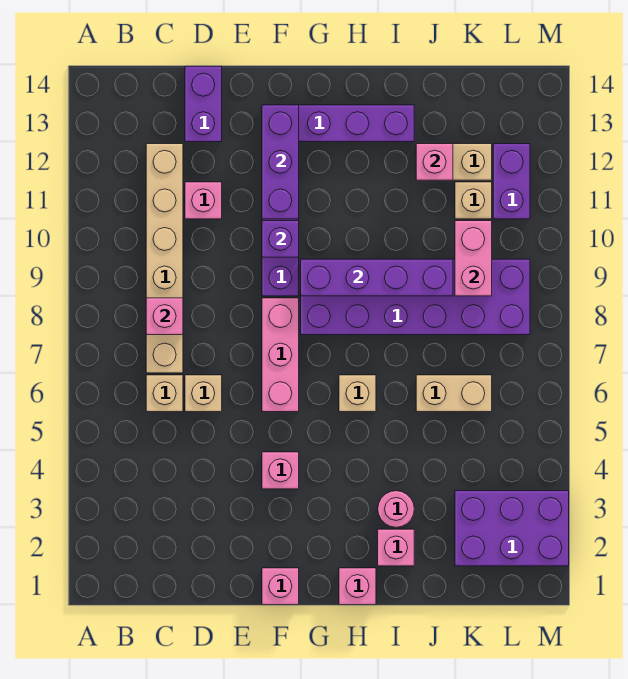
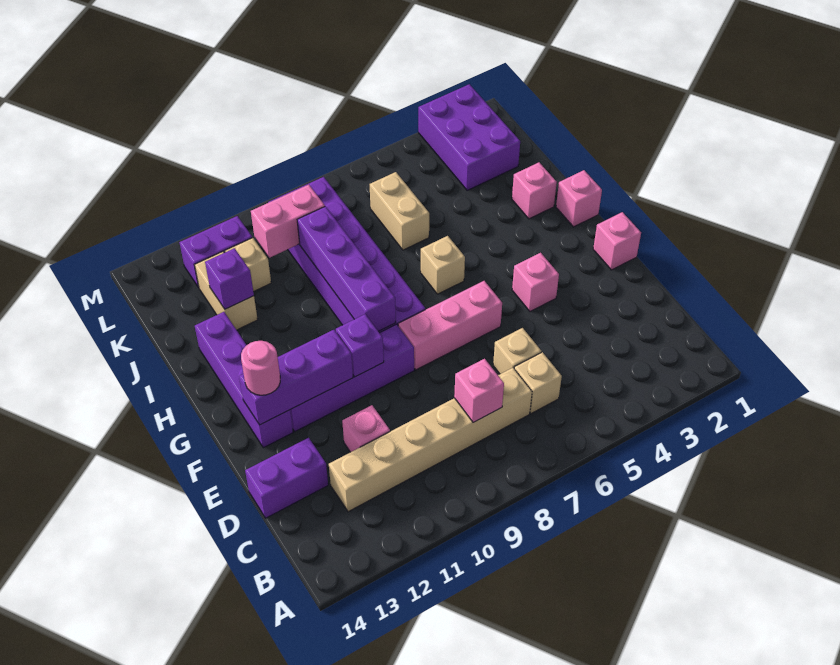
pink 1x1 round brick [378,491,414,527] -> pink 1x1 round brick moved to [241,341,280,395]
pink 1x1 brick [416,144,453,180] -> purple 1x1 brick [205,248,254,309]

